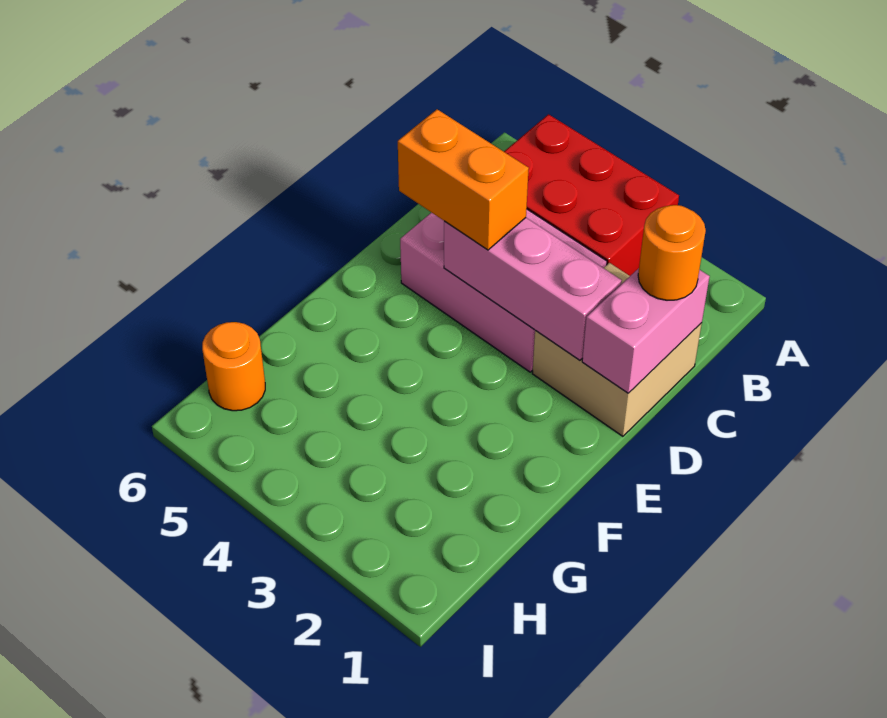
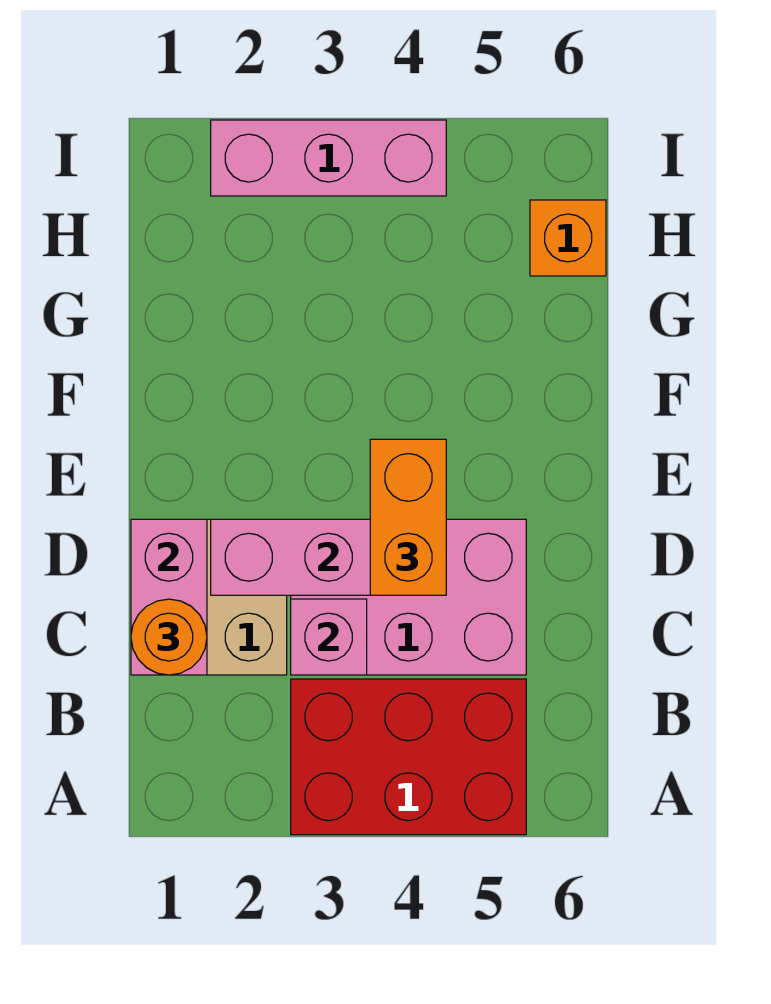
none -> pink 1x1 brick [291,599,367,675]
orange 1x2 brick [398,109,529,250] -> orange 1x2 brick turned to [370,439,446,595]
orange 1x1 round brick [202,322,265,411] -> orange 1x1 brick [530,200,606,276]
none -> pink 1x3 brick [211,120,446,196]

